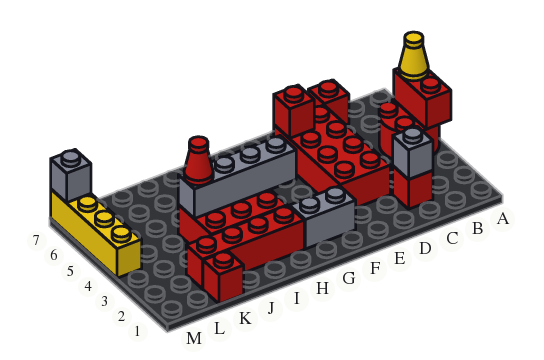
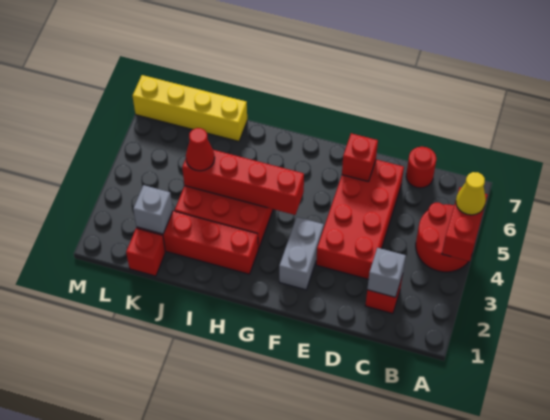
red 1x1 brick [308,80,349,125] -> red 1x1 round brick [406,147,436,188]
grey 1x2 brick [289,186,356,249] -> grey 1x2 brick turned to [279,217,324,290]
grey 1x4 brick [178,136,296,219] -> red 1x4 brick [182,150,304,215]
yellow 1x4 brick [51,189,142,278] -> yellow 1x4 brick turned to [133,75,247,141]
grey 1x1 brick [51,150,91,203] -> grey 1x1 brick moved to [133,185,173,234]

